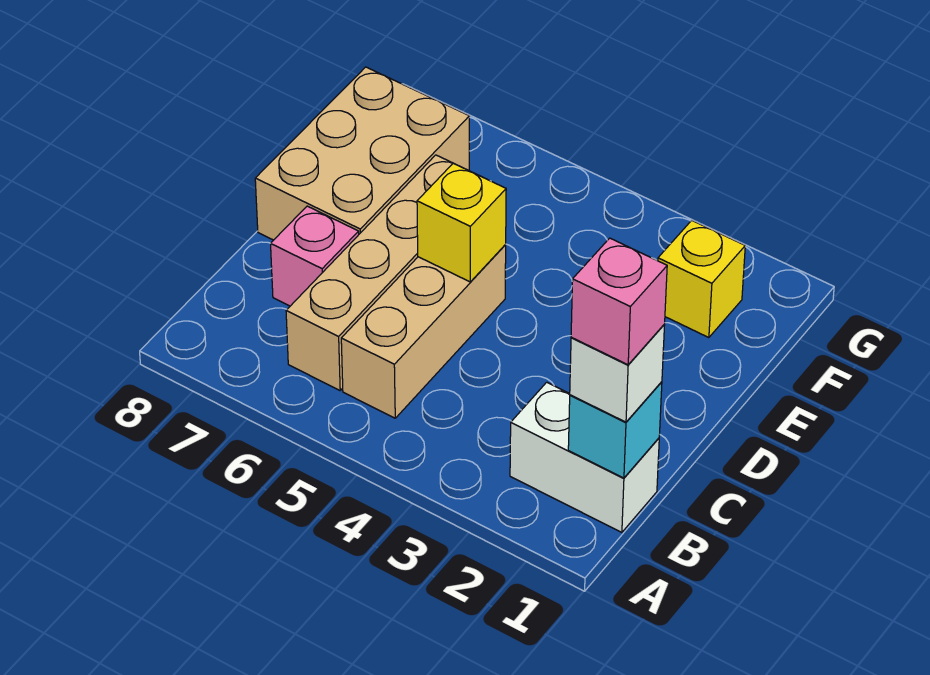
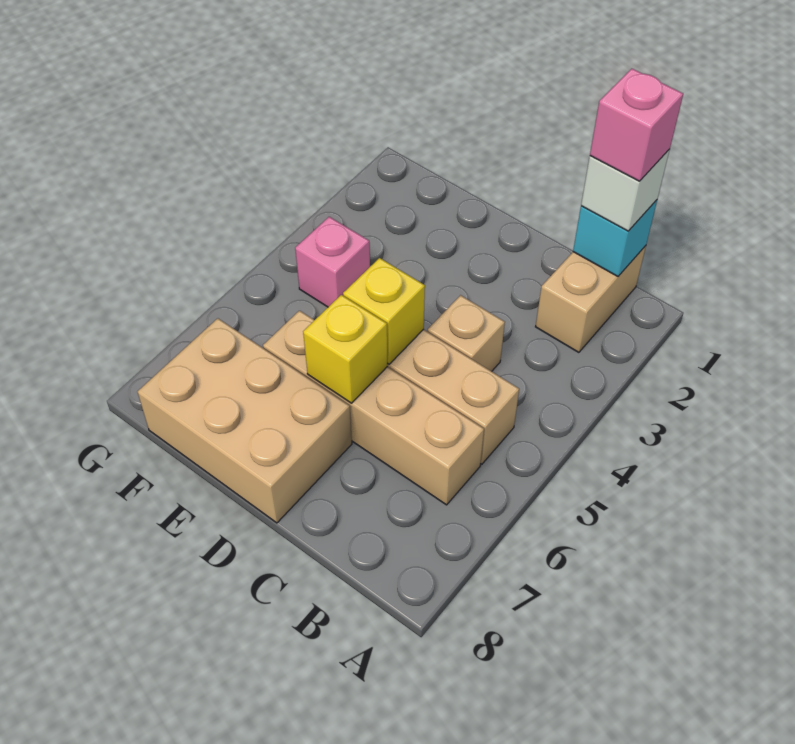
white 1x2 brick [510,382,659,532] -> tan 1x2 brick [536,246,646,352]
none -> tan 1x1 brick [428,295,505,371]
pink 1x1 brick [271,206,359,306] -> pink 1x1 brick moved to [295,217,370,307]
yellow 1x1 brick [658,220,745,338] -> yellow 1x1 brick moved to [303,295,387,403]

